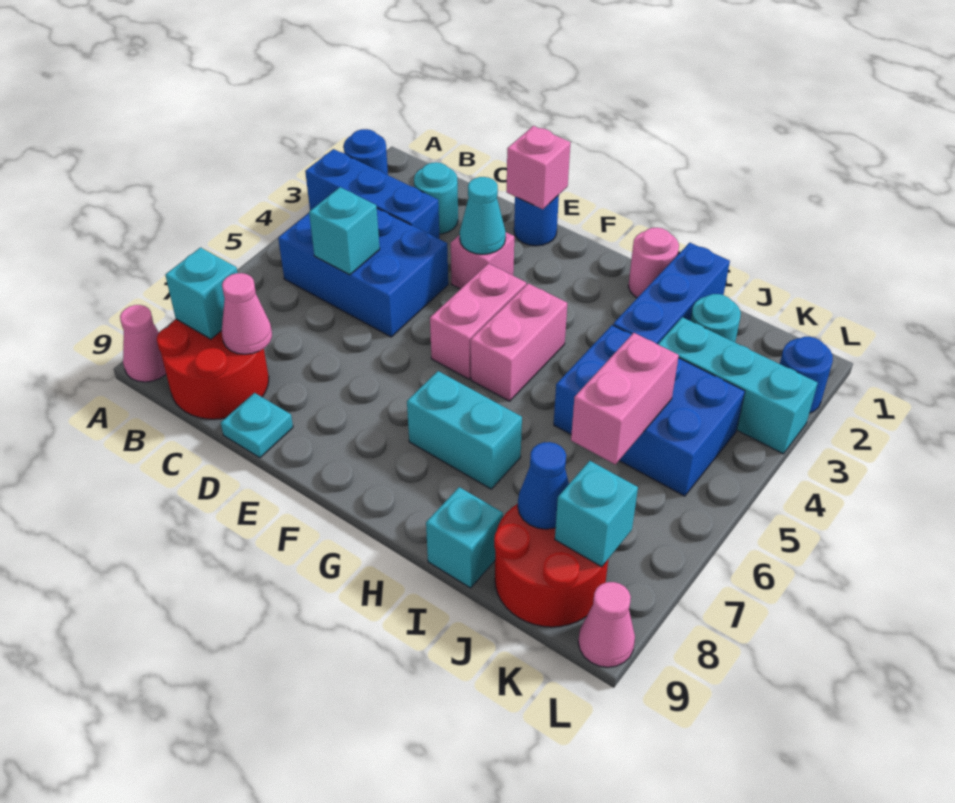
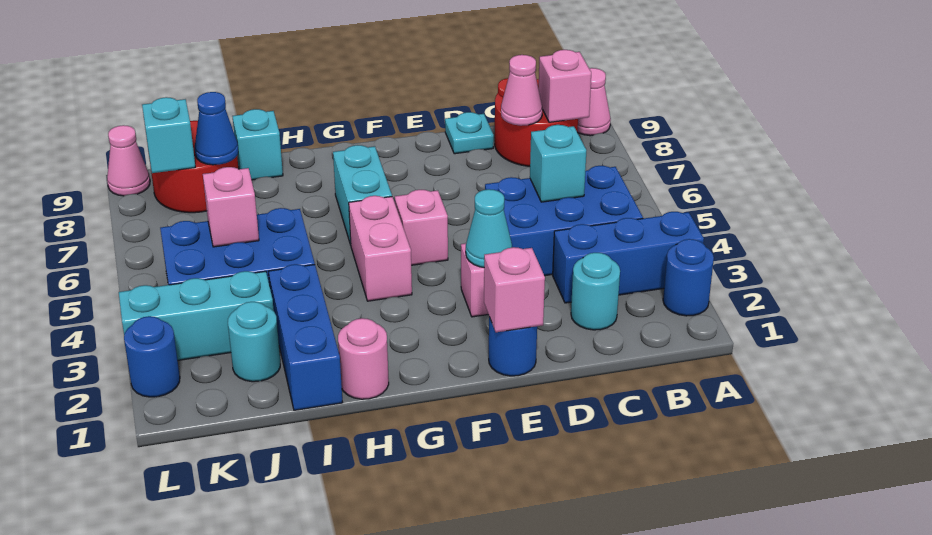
cyan 1x1 brick [165,248,237,339] -> pink 1x1 brick [539,50,591,122]
pink 1x2 brick [430,264,526,379] -> pink 1x1 brick [395,190,448,265]
cyan 1x2 brick [407,371,522,489] -> cyan 1x2 brick turned to [333,145,392,245]
pink 1x2 brick [571,333,679,464] -> pink 1x1 brick [203,167,259,247]

